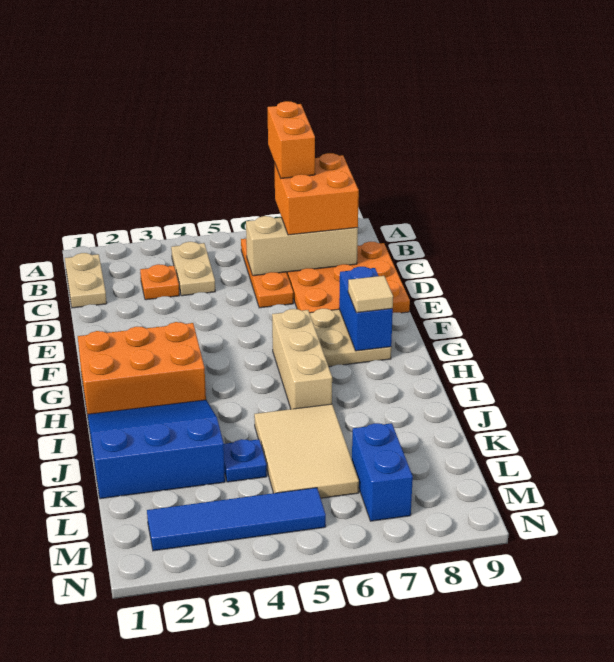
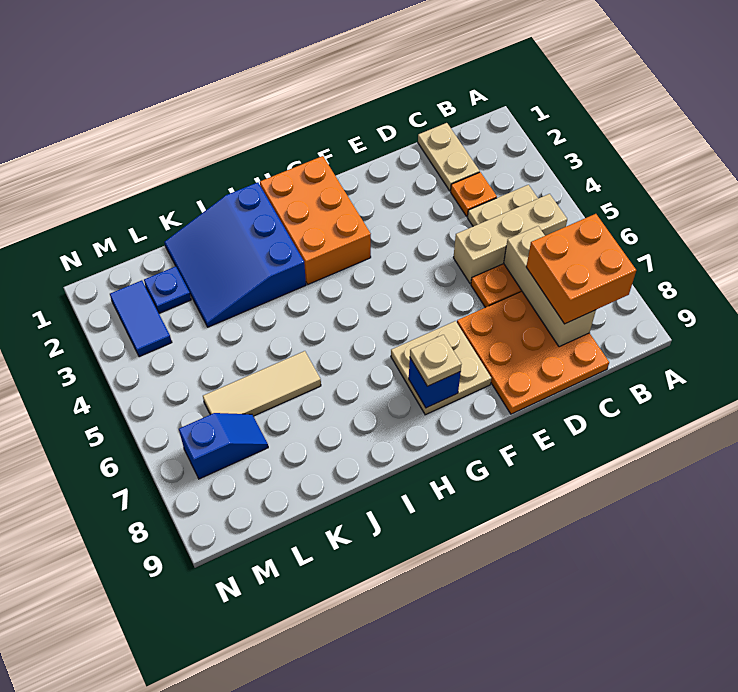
orange 1x2 brick [268,101,315,178] -> none
tan 1x2 plate [65,253,107,308] -> tan 1x2 plate turned to [418,123,480,191]
blue 1x2 brick [339,267,393,351] -> blue 1x1 brick [409,358,461,408]
tan 1x3 brick [272,309,332,409] -> tan 1x3 brick moved to [453,194,567,284]
tan 1x1 tile [348,276,393,313] -> tan 1x1 plate [410,335,462,386]
blue 3x3 slope [88,400,225,499] -> blue 3x3 slope turned to [164,182,306,327]
tan 2x3 tile [254,404,359,498] -> tan 1x3 tile [203,351,321,416]
blue 1x1 plate [224,439,267,482] -> blue 1x1 plate moved to [144,266,191,313]
blue 1x2 brick [352,423,413,521] -> blue 1x2 slope [179,413,268,479]
blue 1x4 tile [147,488,326,551] -> blue 1x2 tile [110,280,172,357]

